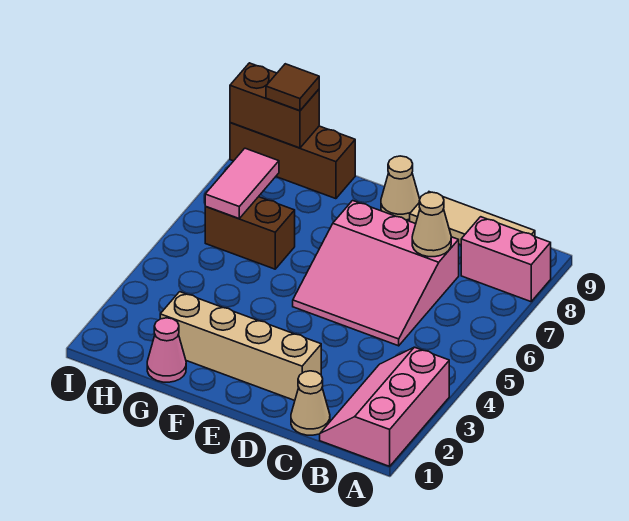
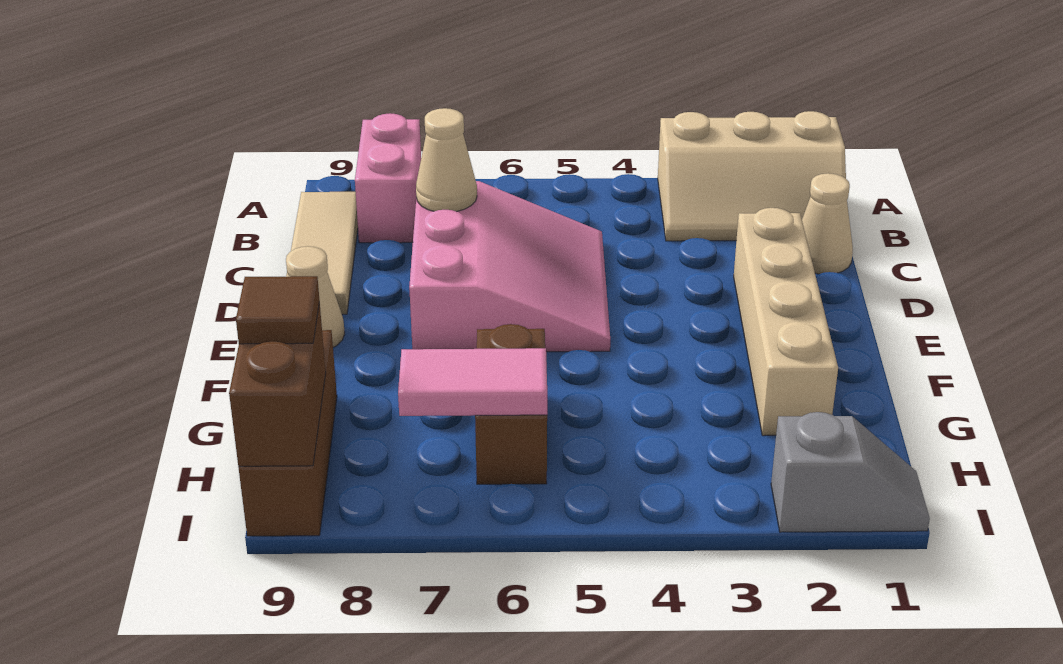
pink 2x3 slope [320,347,449,466] -> tan 2x3 slope [658,111,846,241]
pink 1x1 cone [147,318,186,382] -> none
none -> grey 1x2 slope [771,412,930,532]

